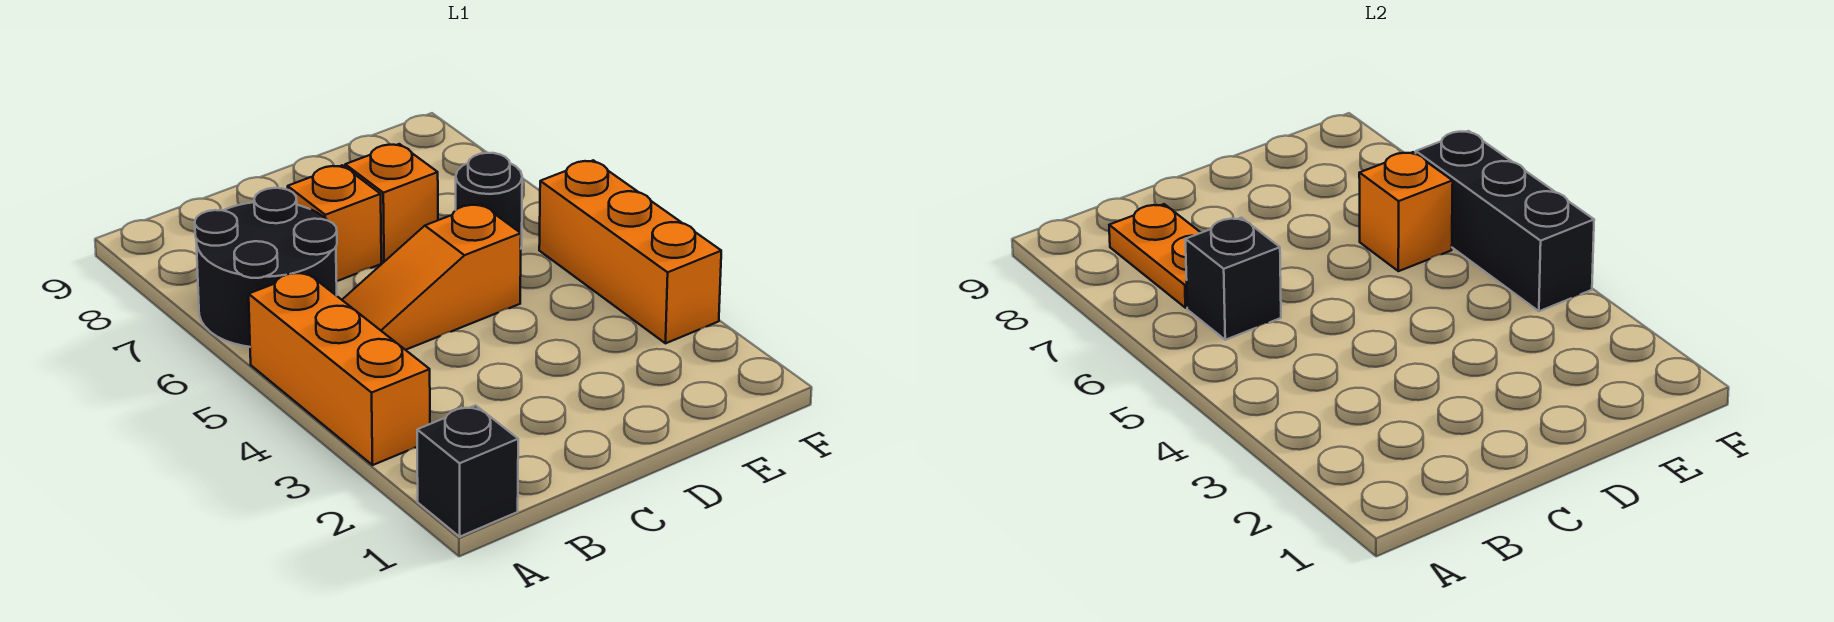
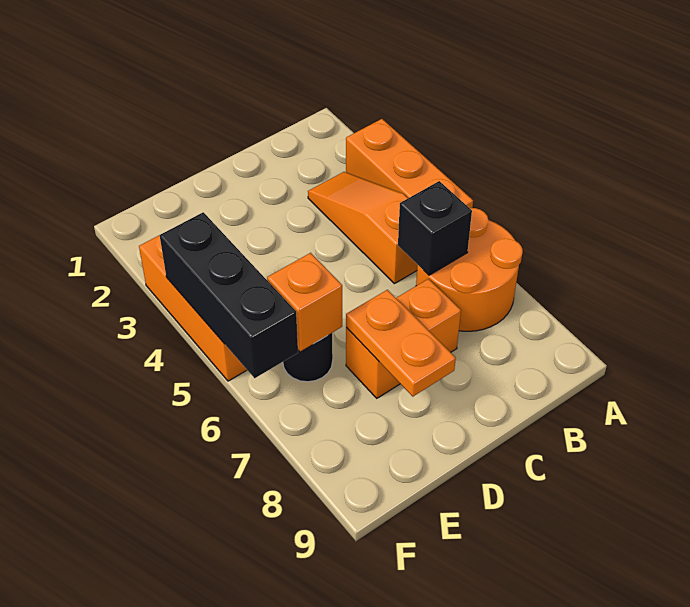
black 1x1 brick [417,405,518,537] -> none
black 2x2 round brick [195,188,337,347] -> orange 2x2 round brick [416,208,523,331]
orange 1x3 slope [342,204,521,350] -> orange 1x3 slope turned to [308,172,418,284]
orange 1x2 plate [1109,204,1201,308] -> orange 1x2 plate moved to [346,290,456,396]

